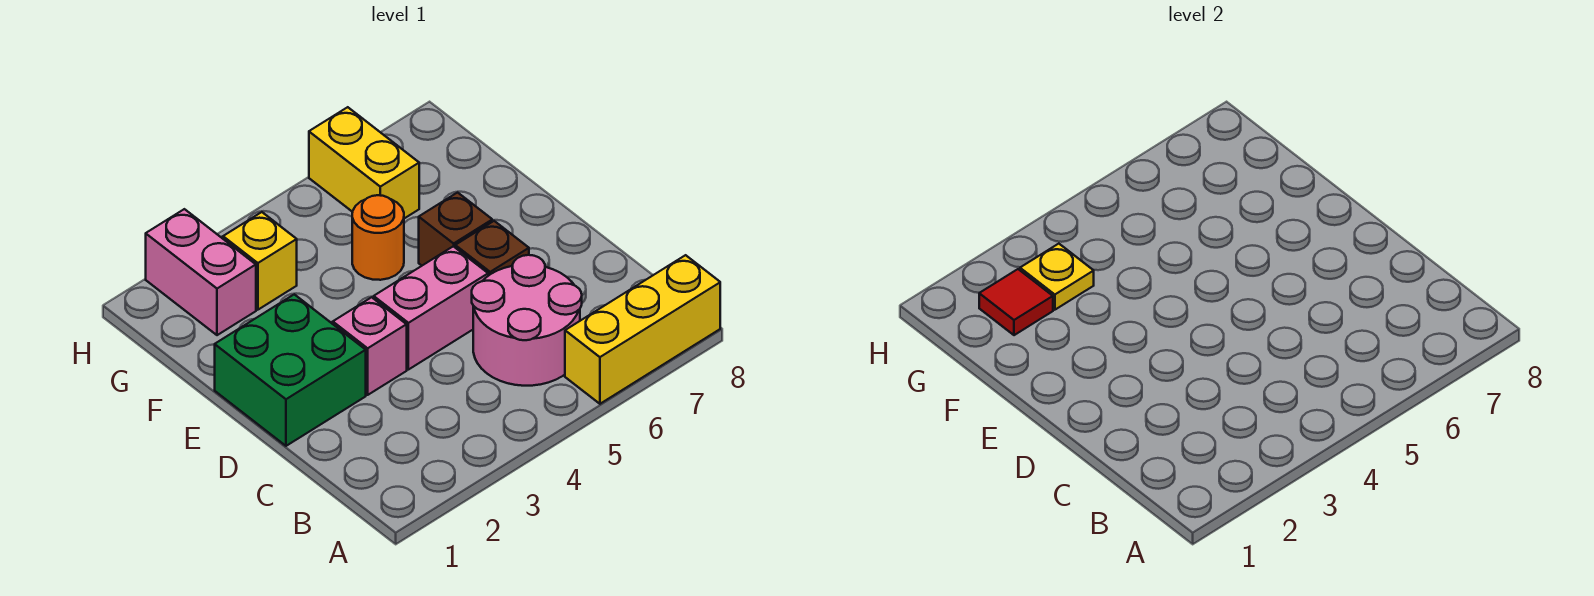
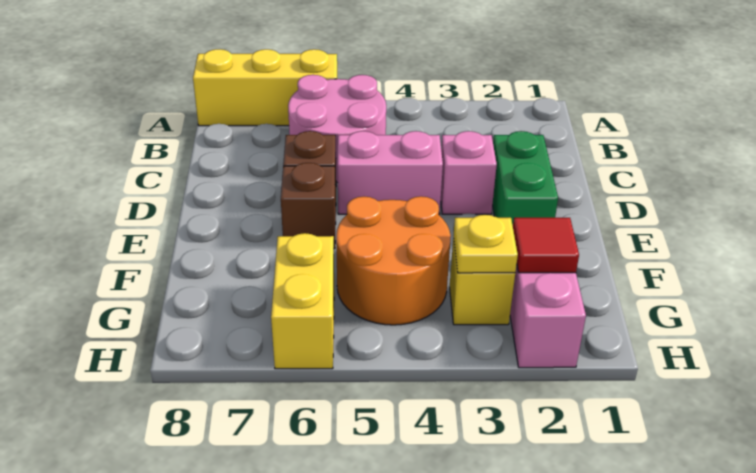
green 2x2 brick [215,294,366,446] -> green 1x2 brick [492,131,558,225]
orange 1x1 round brick [352,195,404,280] -> orange 2x2 round brick [336,196,451,325]

